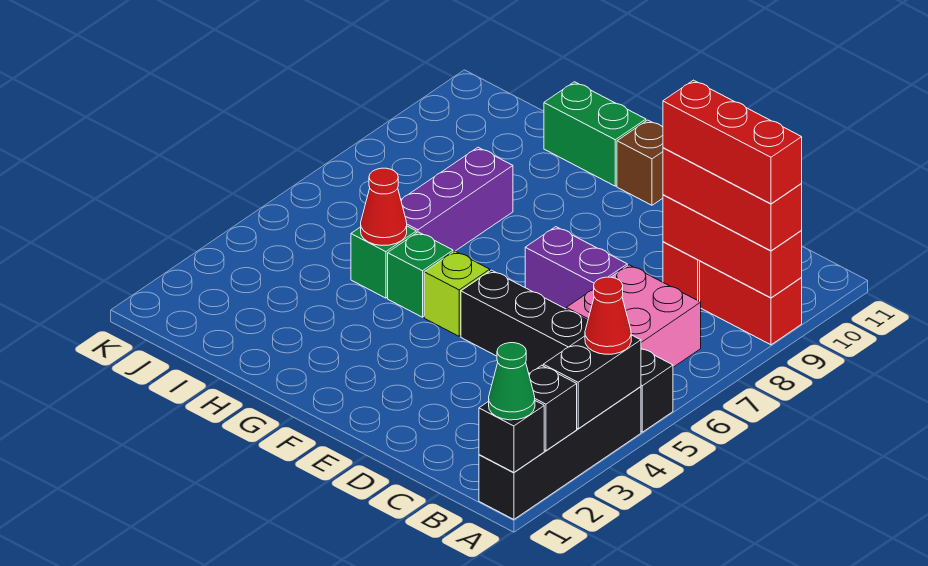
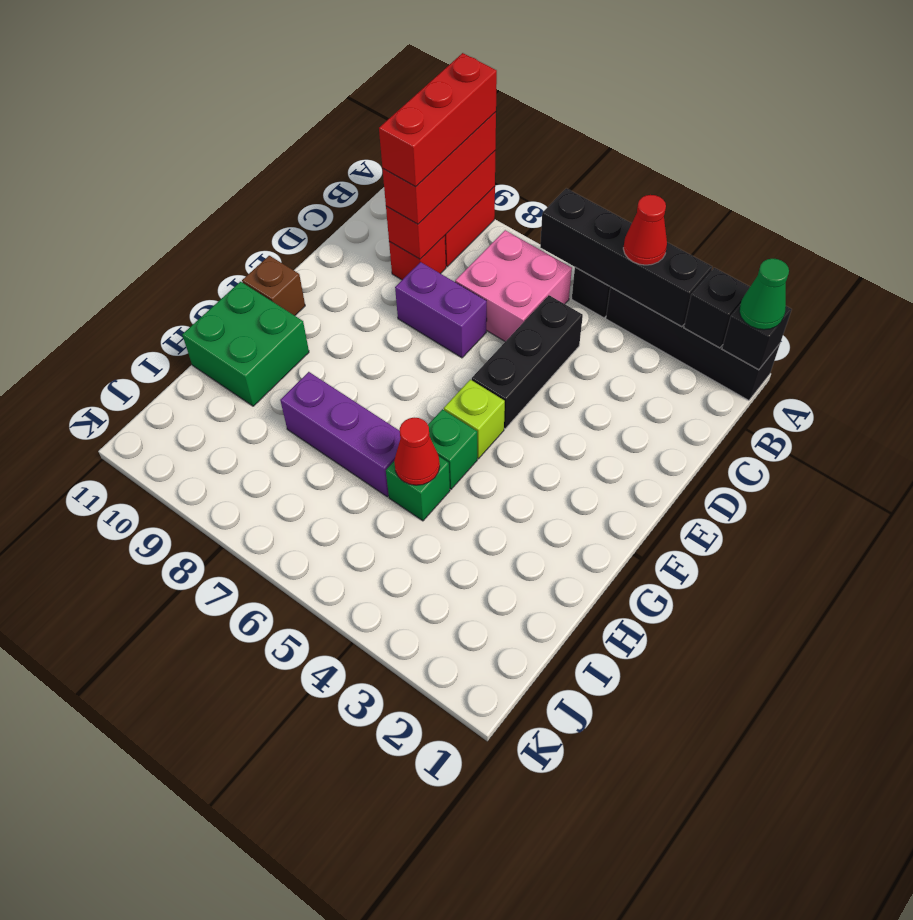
black 1x2 brick [543,335,641,429] -> black 1x4 brick [540,188,712,327]
purple 1x2 brick [525,227,627,309] -> purple 1x2 brick turned to [395,262,487,358]
green 1x2 brick [544,82,646,186] -> green 2x2 brick [182,282,309,406]

